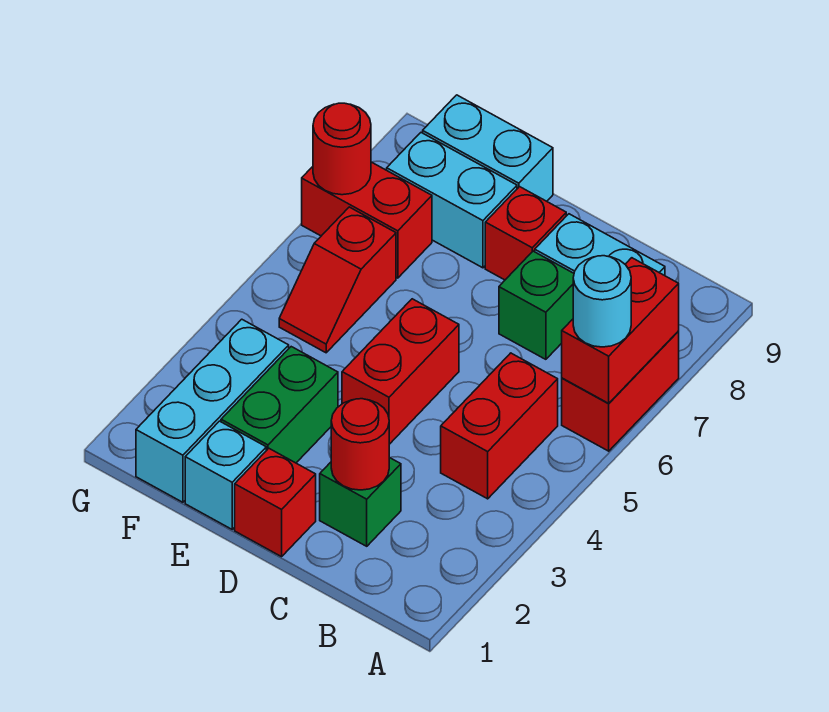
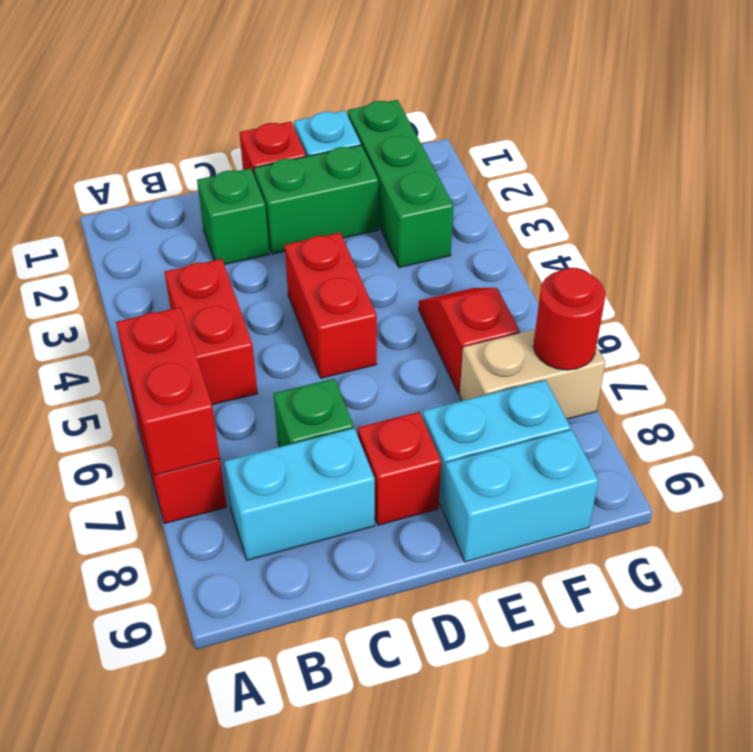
cyan 1x1 round brick [573,256,631,347] -> none
red 1x1 round brick [331,399,389,490] -> none
green 1x2 brick [221,347,338,463] -> green 1x2 brick turned to [254,145,378,254]
cyan 1x3 brick [136,319,289,502] -> green 1x3 brick [348,100,453,268]
red 1x2 brick [302,162,432,278] -> tan 1x2 brick [460,330,606,419]

